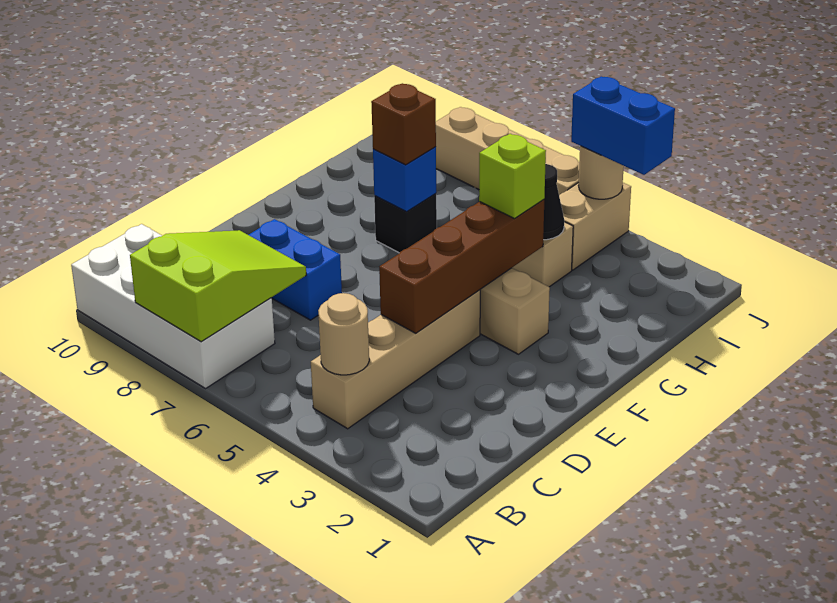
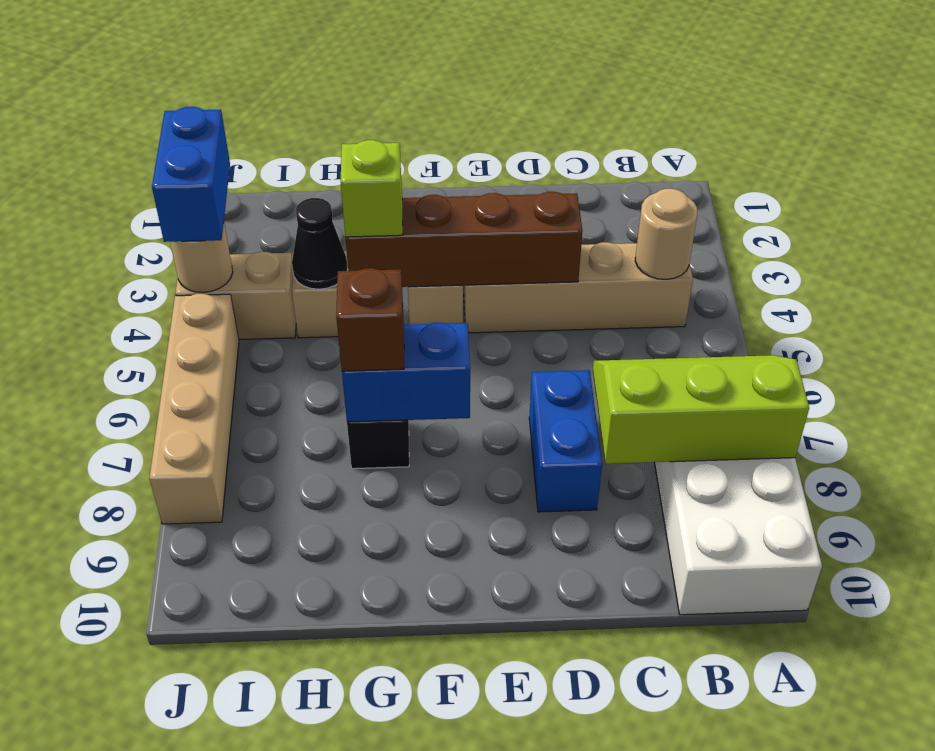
lime 2x3 slope [130,230,306,342] -> lime 2x3 slope turned to [593,355,809,464]
blue 1x1 brick [373,147,436,212] -> blue 1x2 brick [342,323,470,422]

